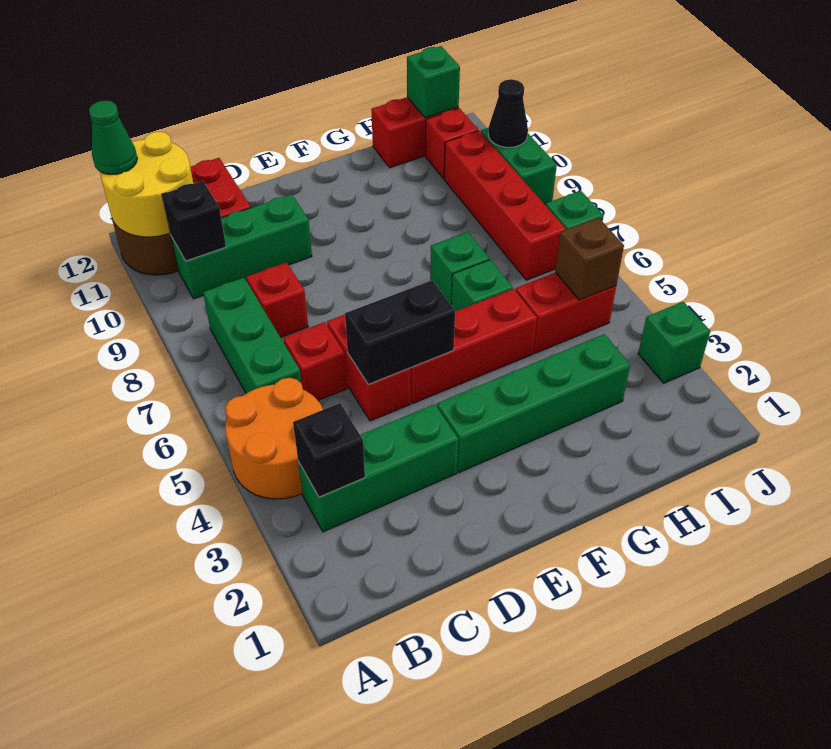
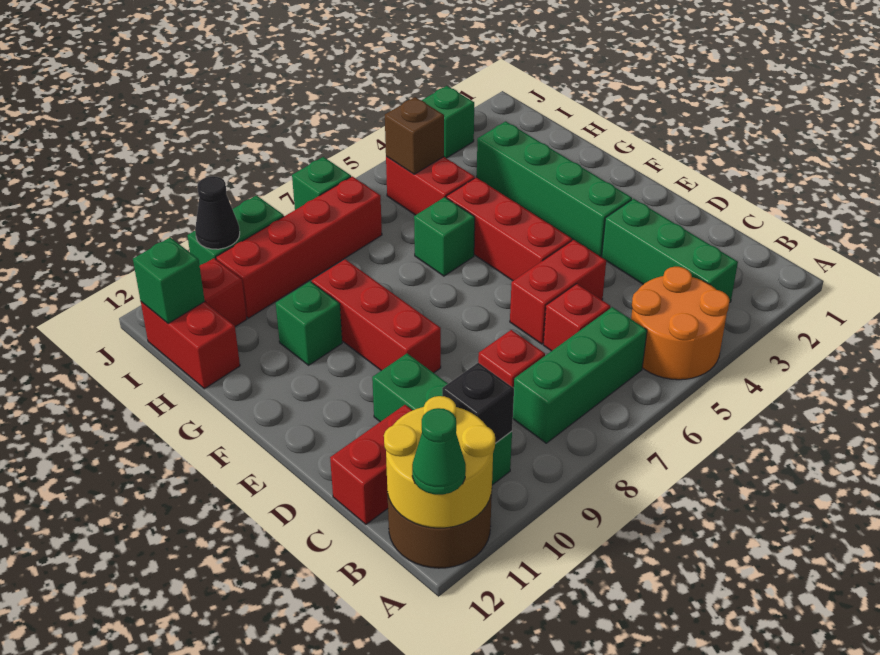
black 1x1 brick [293,403,365,497] -> none
black 1x2 brick [345,280,455,384] -> none
none -> red 1x3 brick [312,259,441,373]
green 1x1 brick [430,232,489,304] -> green 1x1 brick moved to [276,281,342,365]

